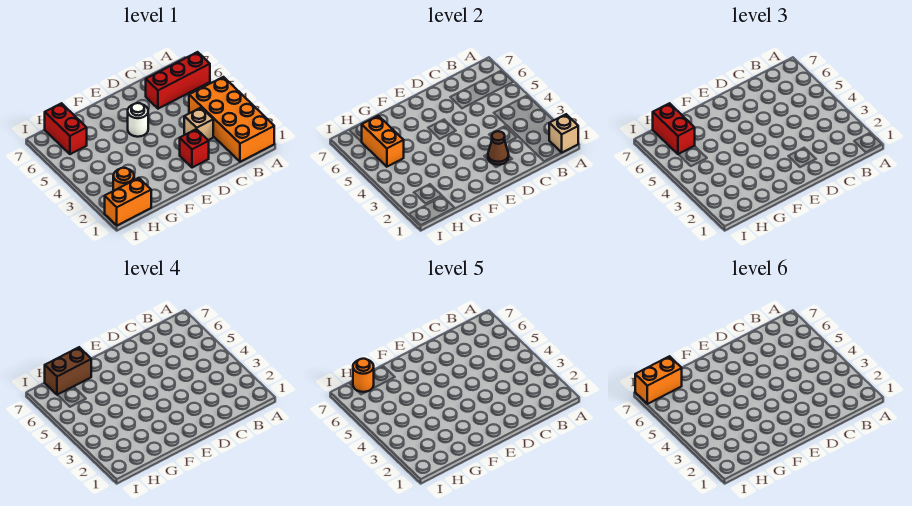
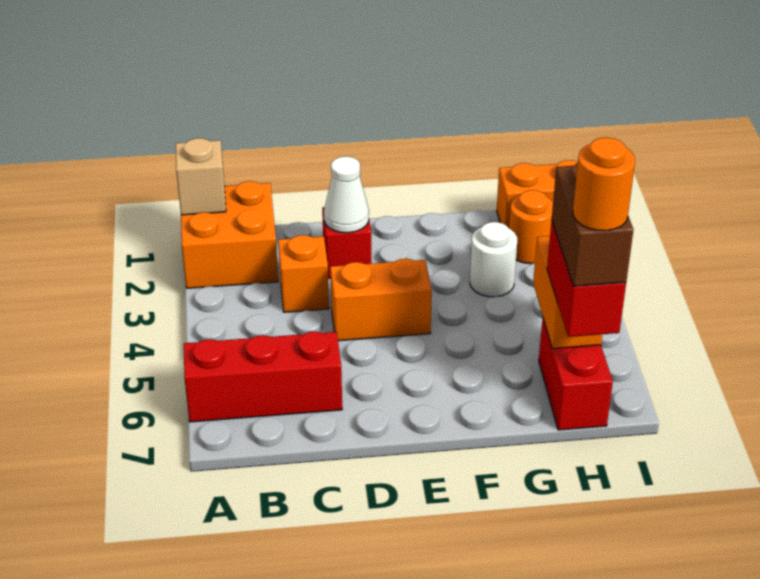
orange 2x4 brick [189,77,274,162] -> orange 2x2 brick [181,181,278,288]
tan 1x1 brick [184,108,213,140] -> orange 1x1 brick [278,235,329,312]
brown 1x1 cone [488,131,509,165] -> white 1x1 cone [324,156,369,233]
white 1x1 round brick [128,103,148,137] -> white 1x1 round brick moved to [470,222,517,297]
brown 1x2 brick [45,347,91,395] -> brown 1x2 brick turned to [552,163,634,286]
orange 1x2 brick [635,356,682,404] -> orange 1x2 brick moved to [330,259,432,341]

